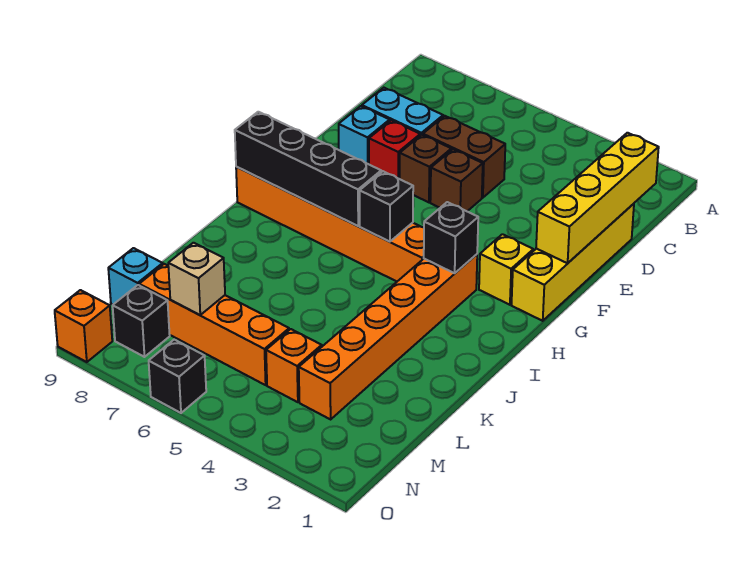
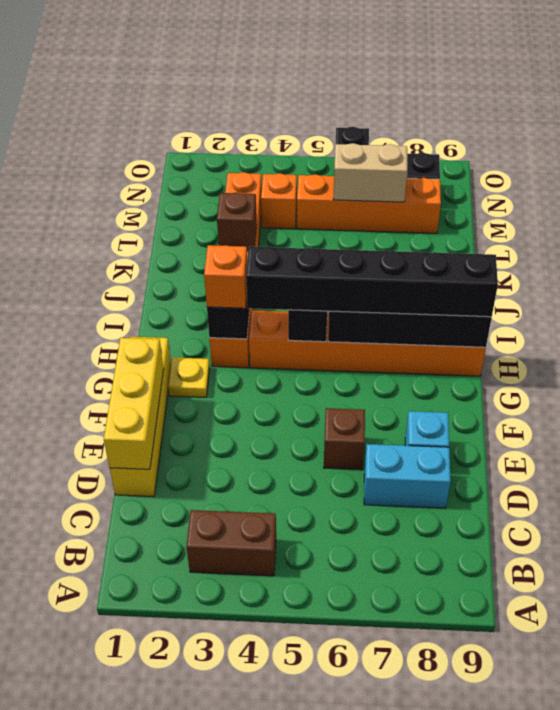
yellow 1x4 brick [536,133,659,263] -> yellow 1x3 brick [104,338,164,469]
brown 1x2 brick [423,116,505,198] -> brown 1x2 brick moved to [186,510,276,576]
brown 1x1 brick [430,149,483,211] -> brown 1x1 brick moved to [217,192,257,251]
red 1x1 brick [369,120,420,179] -> none
yellow 1x1 brick [479,234,533,305] -> yellow 1x1 plate [168,357,210,398]
none -> black 1x6 brick [246,247,498,317]
tan 1x1 brick [168,243,225,315] -> tan 1x2 brick [333,143,407,202]
cyan 1x1 brick [108,248,163,305] -> none
orange 1x1 brick [55,290,112,362] -> orange 1x1 brick moved to [204,245,247,308]

